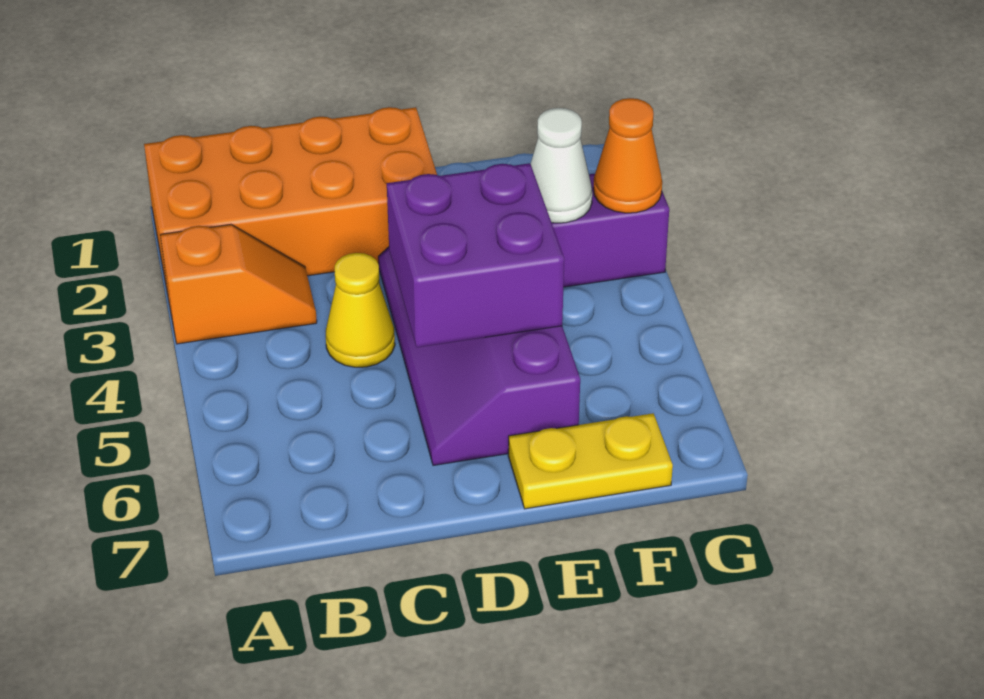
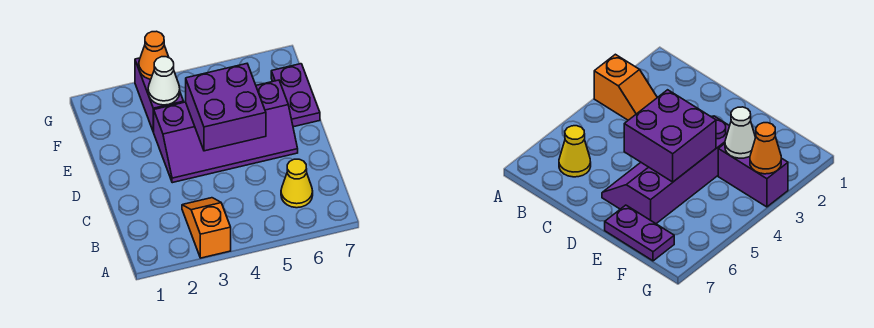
orange 2x4 brick [144,107,437,293] -> none
yellow 1x1 cone [326,253,395,367] -> yellow 1x1 cone moved to [281,159,313,208]
yellow 1x2 plate [508,413,673,509] -> purple 1x2 plate [271,64,320,127]

